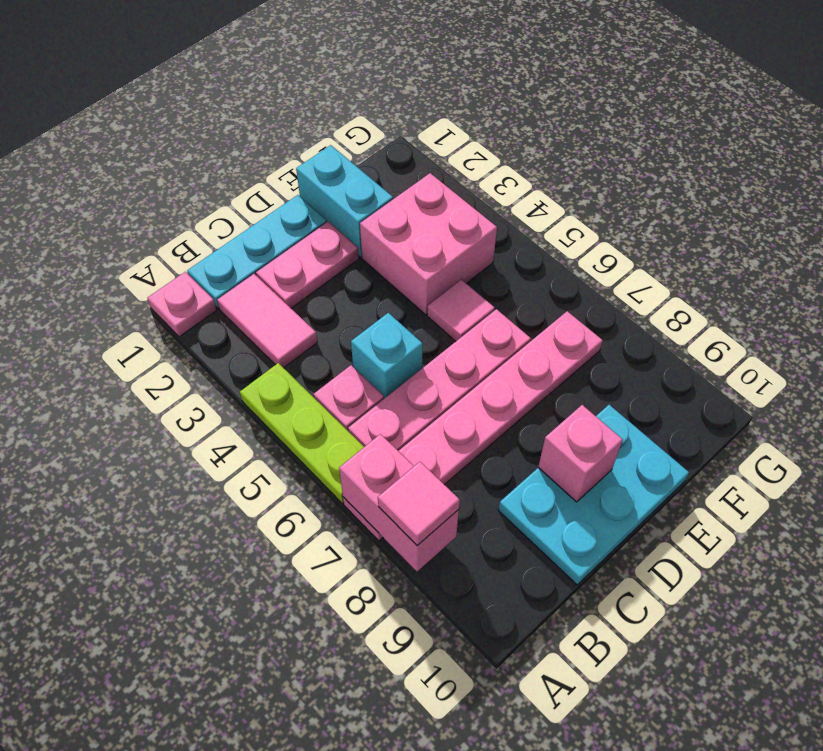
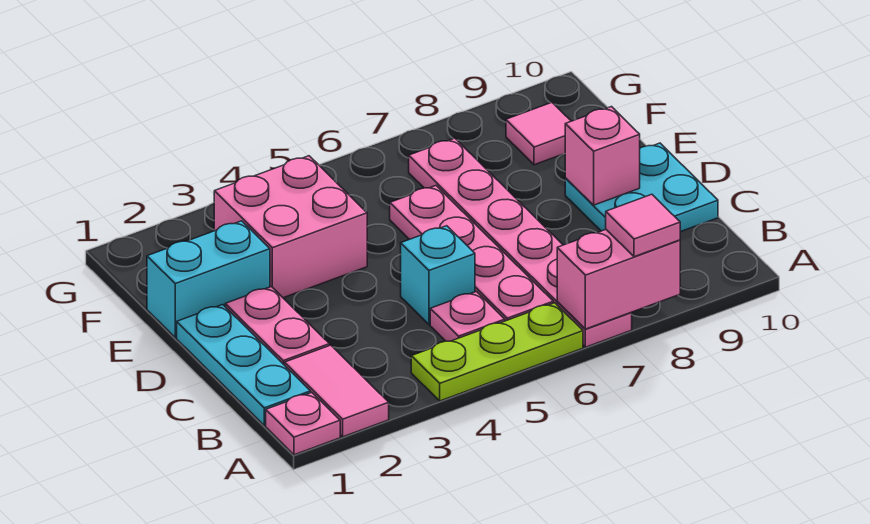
pink 1x2 tile [217,274,317,368] -> pink 1x2 tile turned to [285,345,389,437]
cyan 2x3 plate [498,405,689,585] -> cyan 2x2 plate [565,143,718,232]
pink 1x1 tile [427,280,495,341] -> pink 1x1 tile moved to [506,103,571,165]

